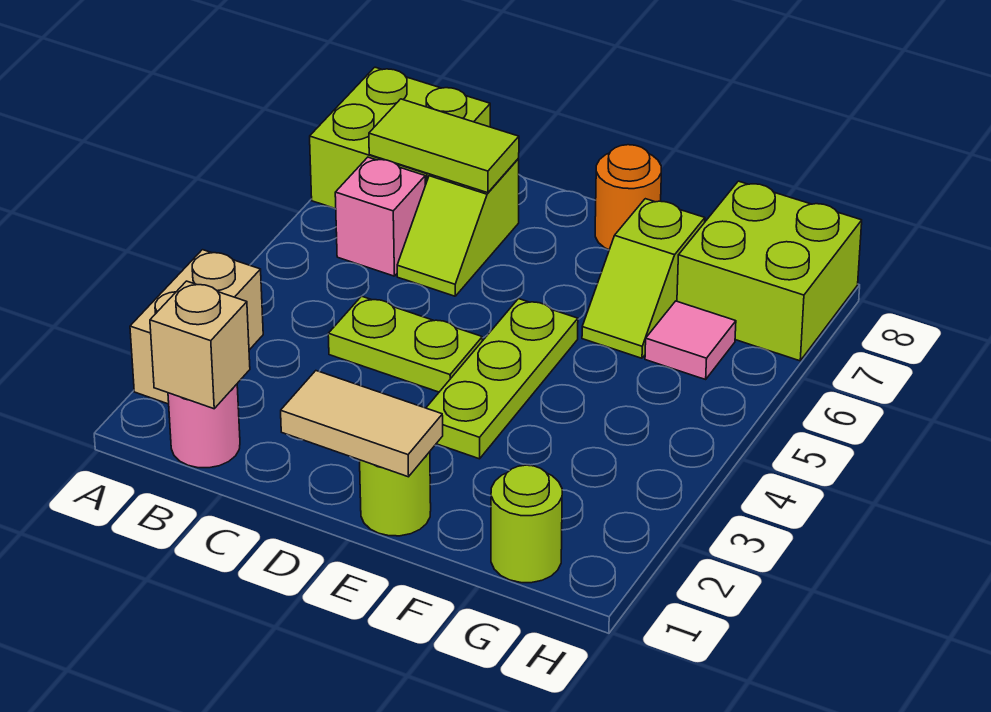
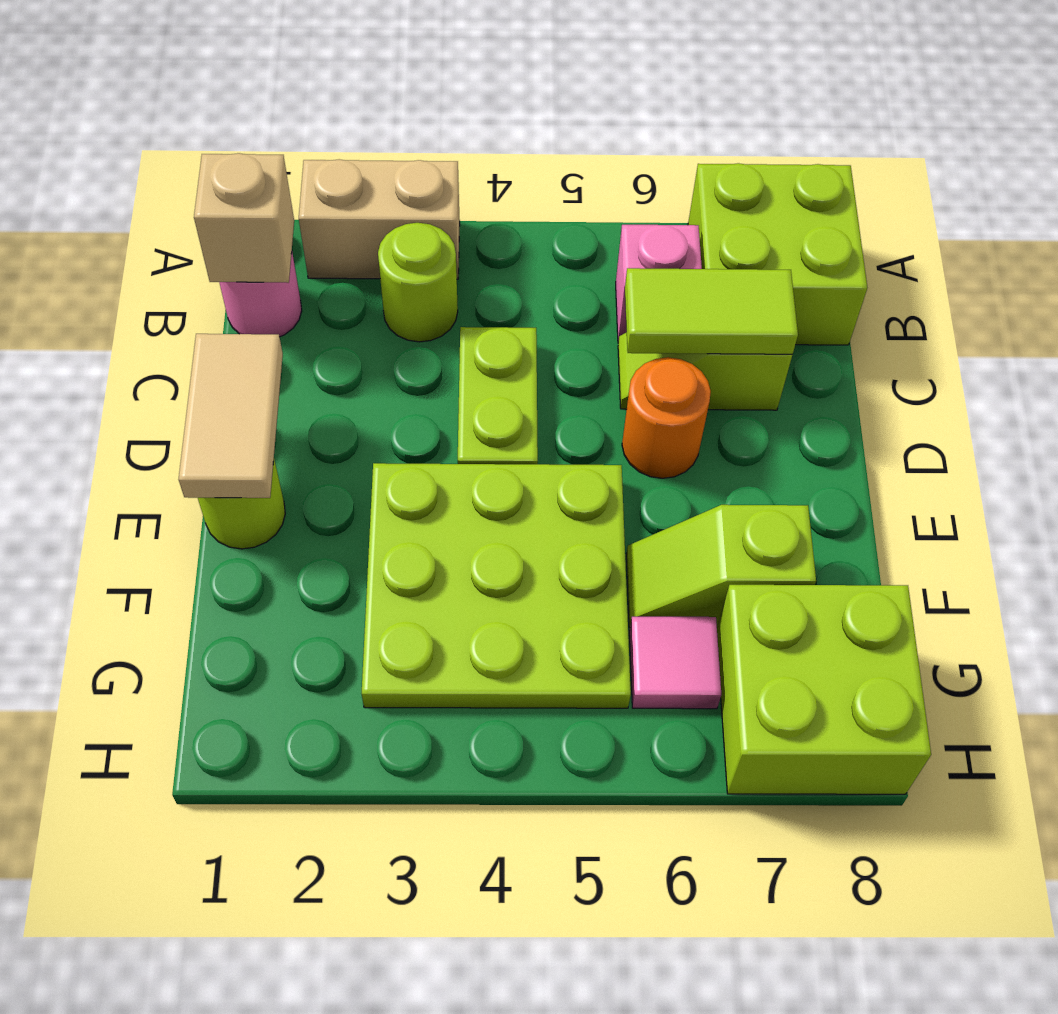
lime 1x2 tile [369,99,519,193] -> lime 1x2 tile turned to [625,268,798,354]
lime 1x3 plate [426,299,578,459] -> lime 3x3 plate [362,463,631,708]
orange 1x1 round brick [595,145,661,250] -> orange 1x1 round brick moved to [622,357,711,478]
lime 1x1 round brick [491,465,562,583] -> lime 1x1 round brick moved to [378,223,458,342]

